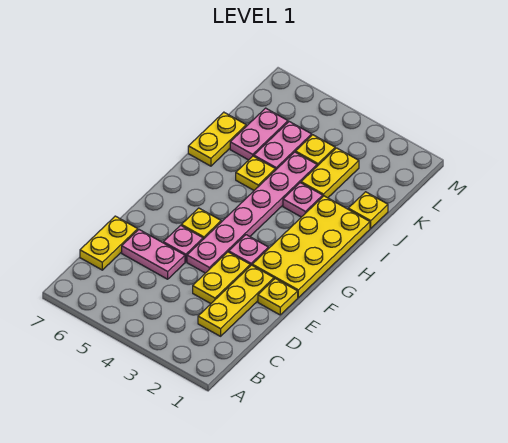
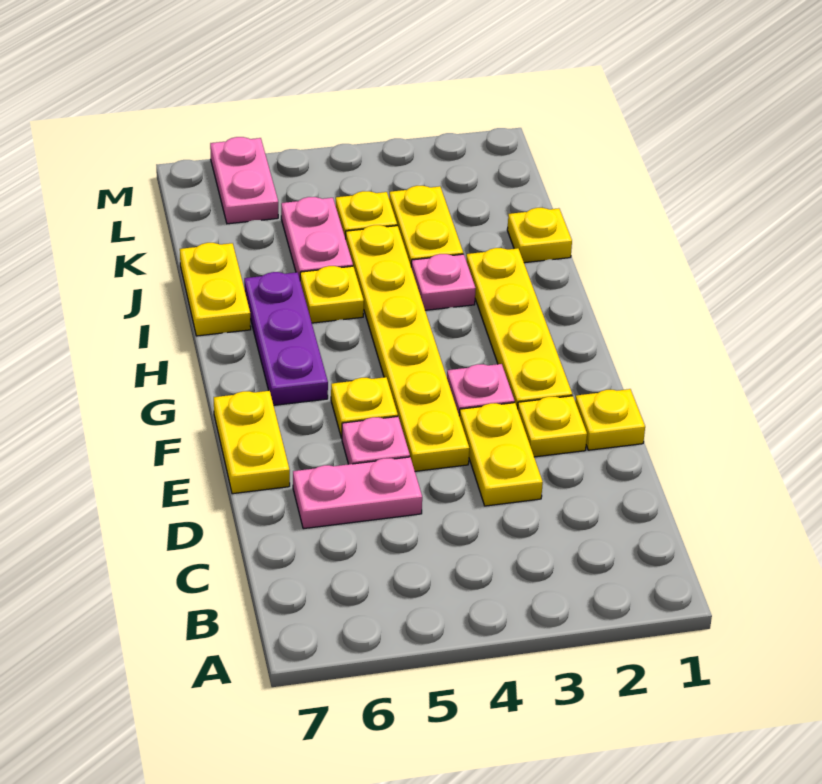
yellow 1x3 plate [198,265,274,336] -> yellow 1x1 plate [518,396,587,457]
yellow 1x2 plate [80,216,138,270] -> yellow 1x2 plate moved to [214,391,290,494]
pink 1x6 plate [187,152,317,273] -> yellow 1x6 plate [346,225,469,471]
yellow 2x4 plate [252,196,370,298] -> yellow 1x4 plate [466,248,572,409]
none -> purple 1x3 plate [244,272,328,405]
pink 1x2 plate [230,108,288,160] -> pink 1x2 plate moved to [210,137,278,224]

